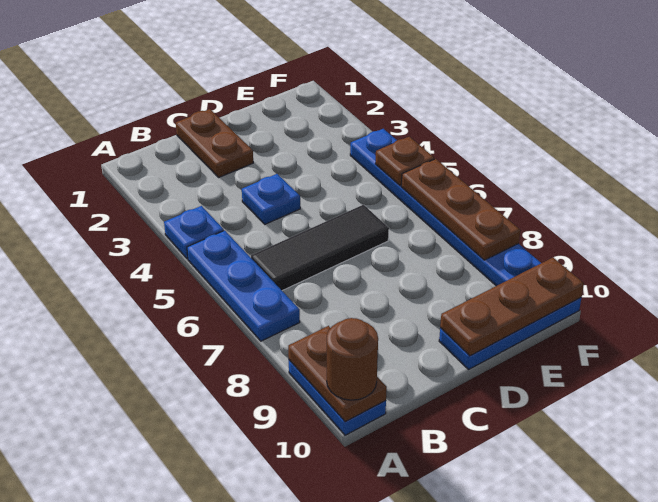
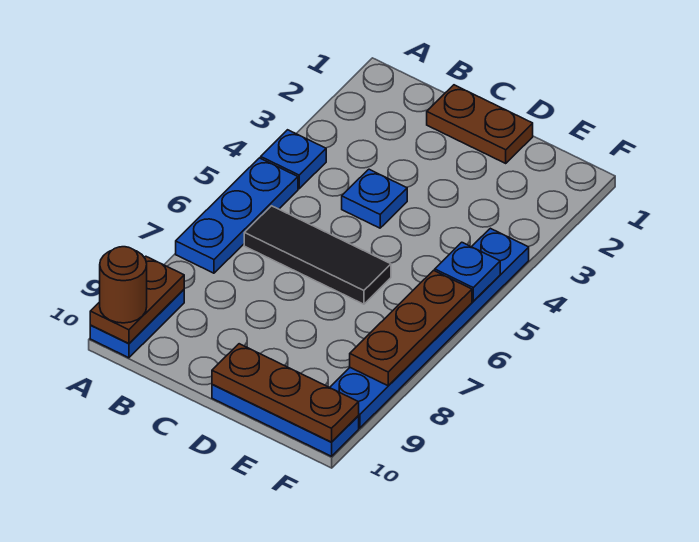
brown 1x2 plate [176,109,253,177] -> brown 1x2 plate turned to [427,85,533,163]
brown 1x1 plate [376,137,434,186] -> blue 1x1 plate [435,242,500,301]

